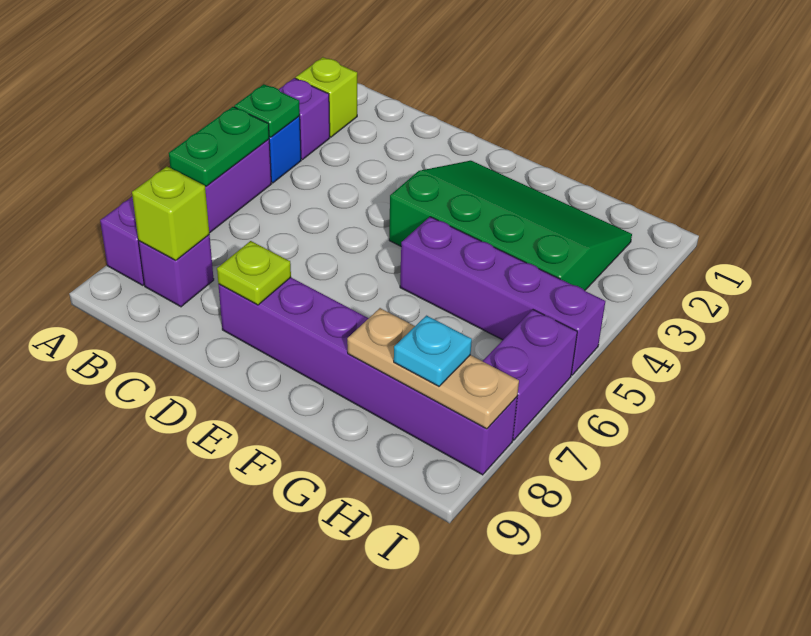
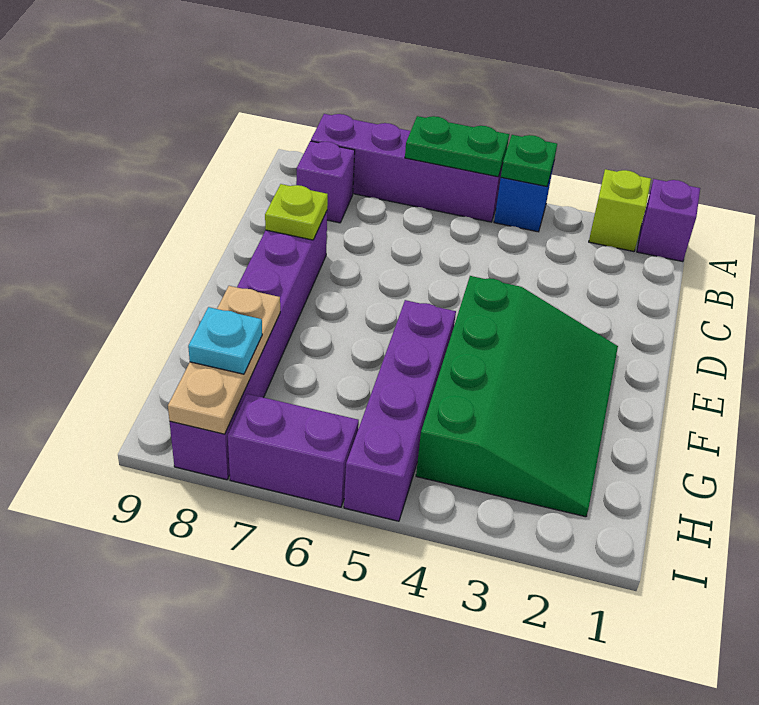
purple 1x1 brick [279,78,330,160] -> purple 1x1 brick moved to [637,179,700,262]
lime 1x1 brick [132,167,209,260] -> none

